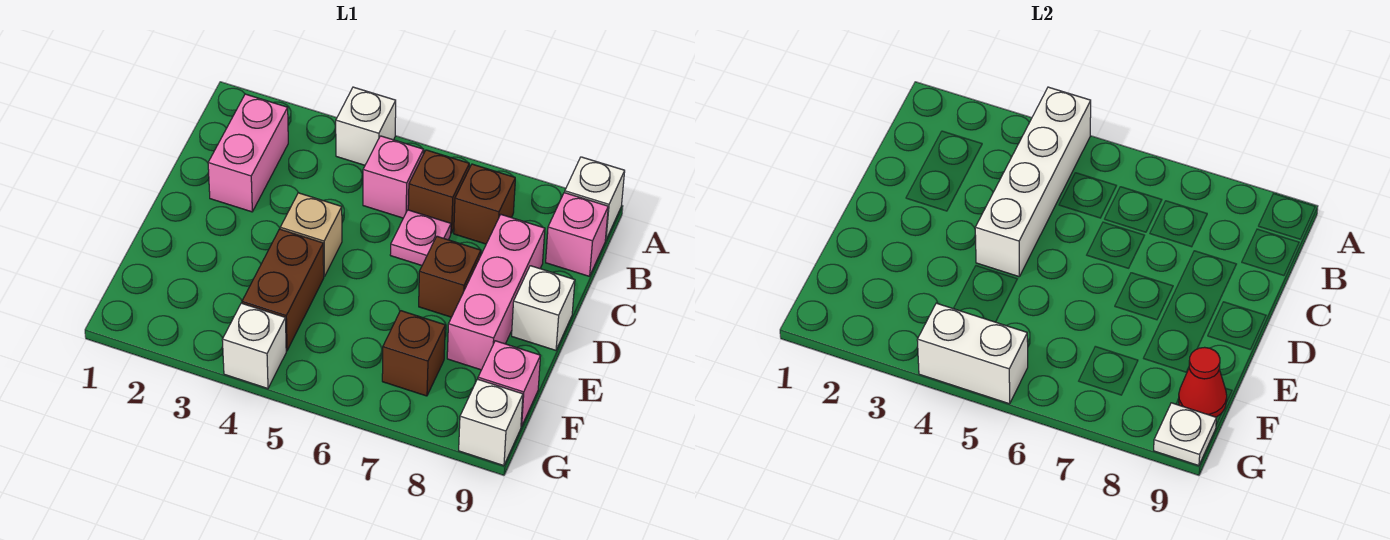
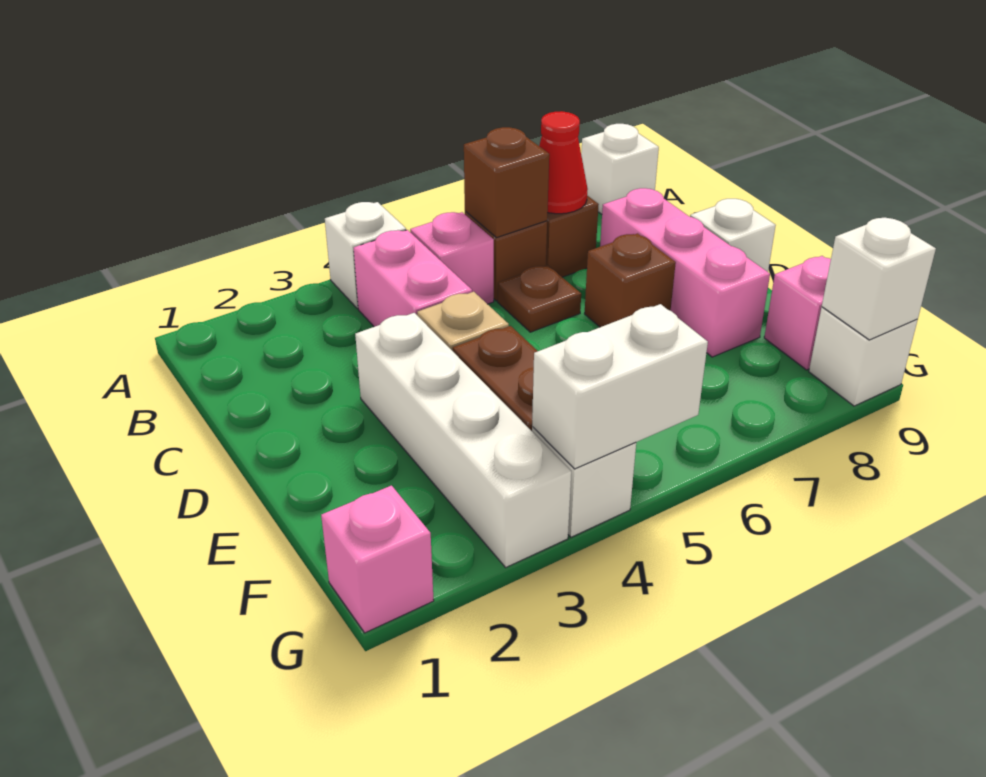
white 1x4 brick [975,87,1091,277] -> white 1x4 brick moved to [355,313,571,567]
pink 1x2 brick [208,94,288,212] -> pink 1x2 brick moved to [354,230,472,327]
pink 1x1 brick [546,193,608,276] -> pink 1x1 brick moved to [321,486,434,633]
pink 1x1 plate [390,210,451,265] -> brown 1x1 plate [498,265,581,332]
brown 1x1 brick [382,311,445,396] -> brown 1x1 brick moved to [464,127,549,238]
red 1x1 cone [1178,347,1227,417] -> red 1x1 cone moved to [539,111,588,214]
white 1x1 plate [1154,403,1216,466] -> white 1x1 brick [822,218,936,340]

